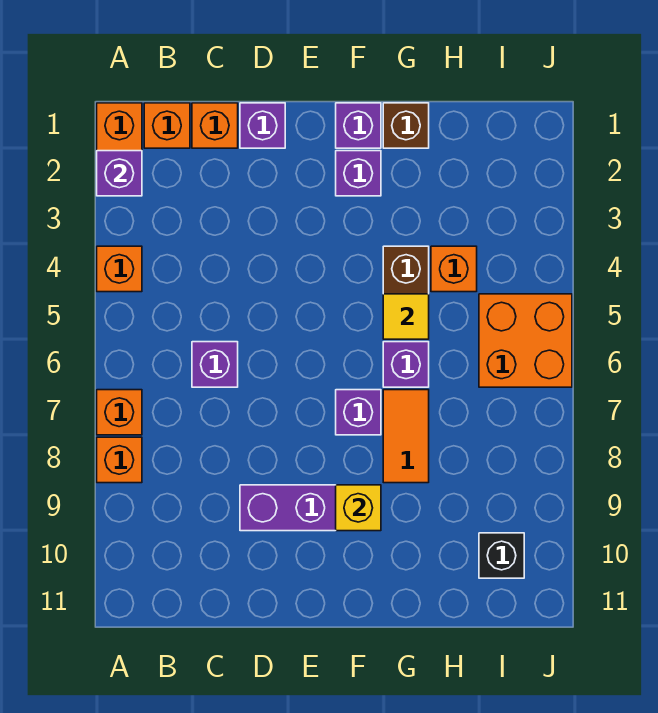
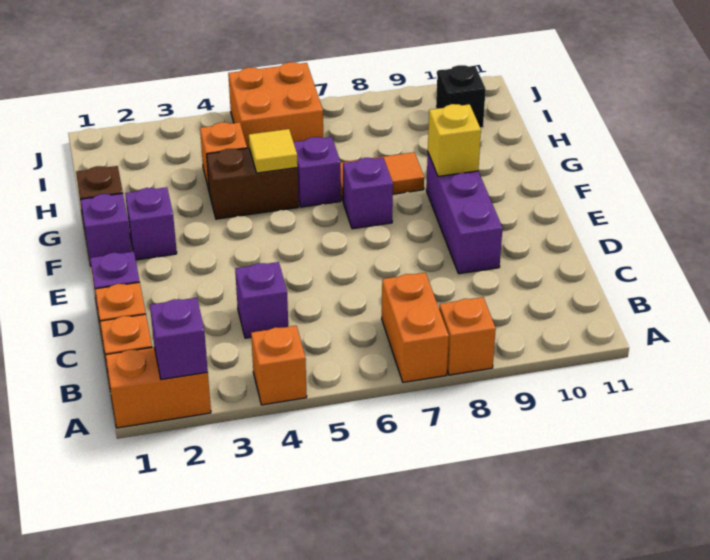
orange 1x1 brick [97,390,142,435] -> orange 1x2 brick [382,273,449,382]
purple 1x1 brick [192,342,238,387] -> purple 1x1 brick moved to [235,262,288,338]

